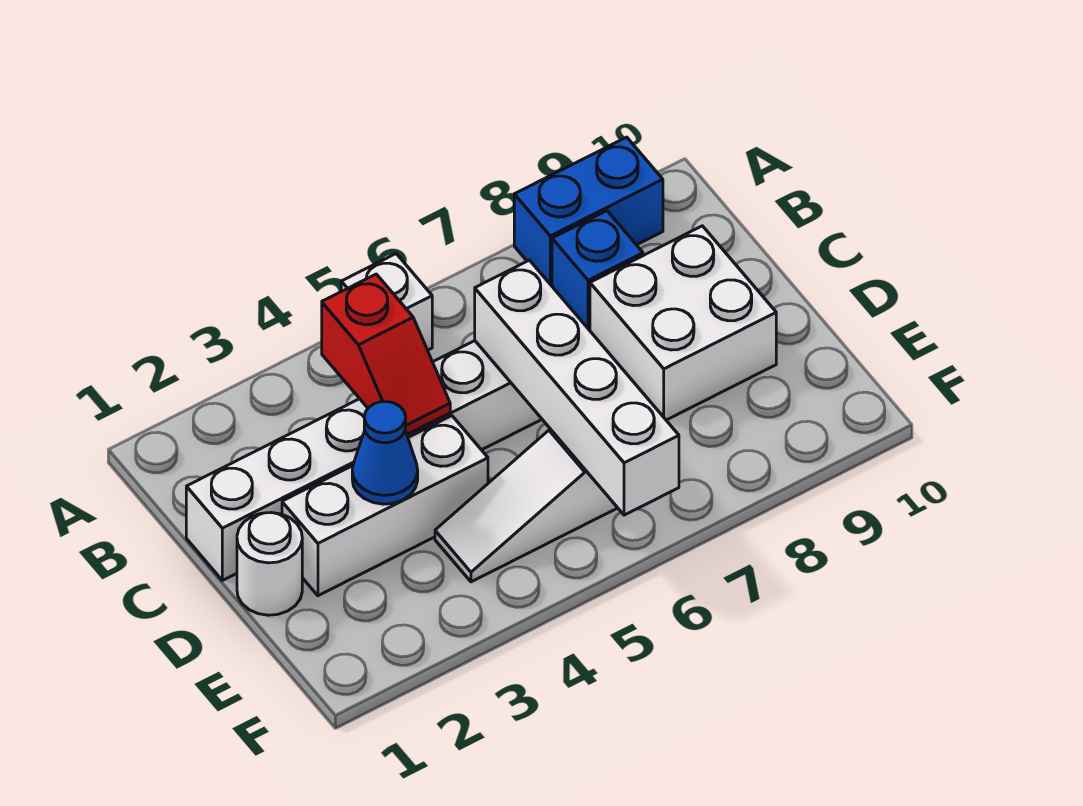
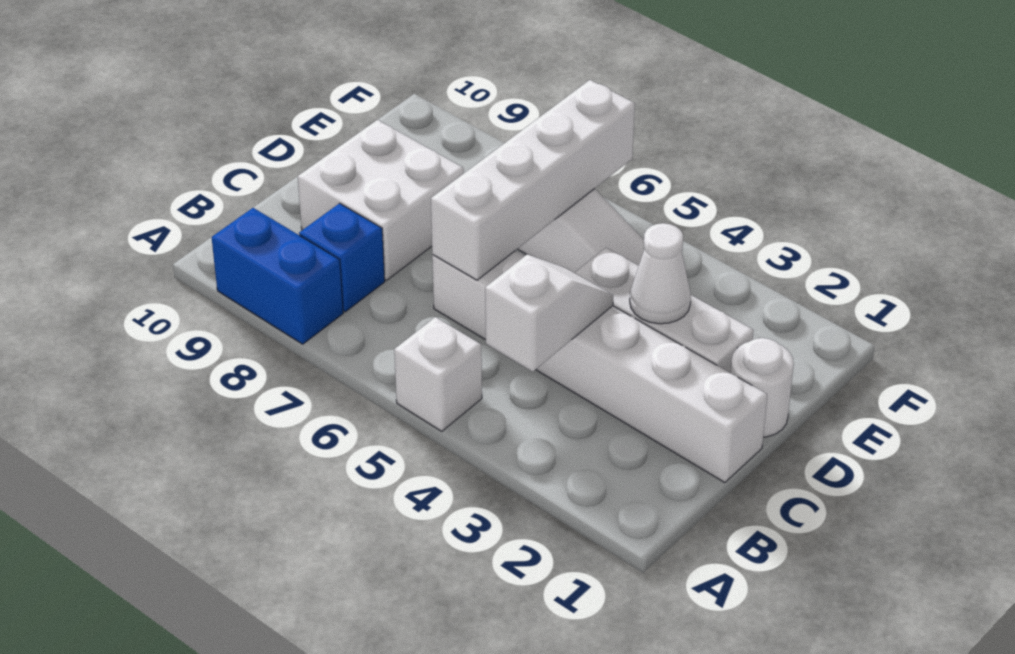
red 1x2 slope [322,274,450,434] -> white 1x2 slope [485,255,613,372]
blue 1x1 cone [352,402,418,504] -> white 1x1 cone [630,223,691,324]

